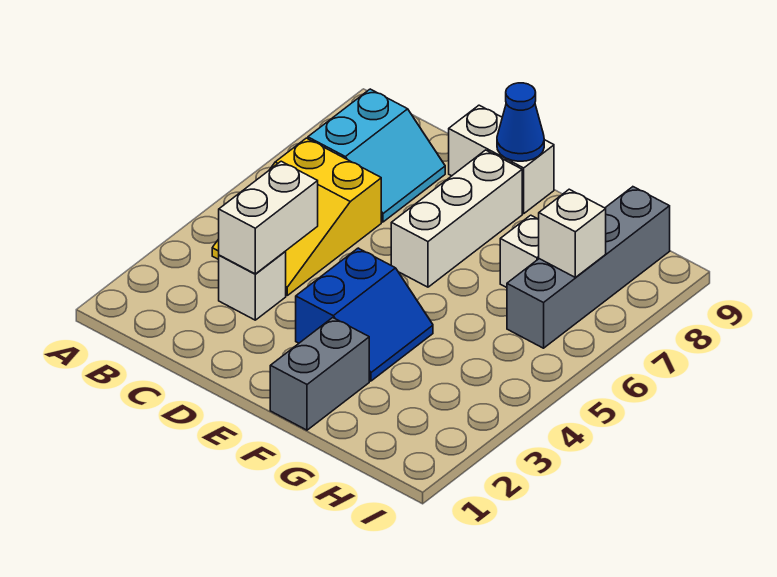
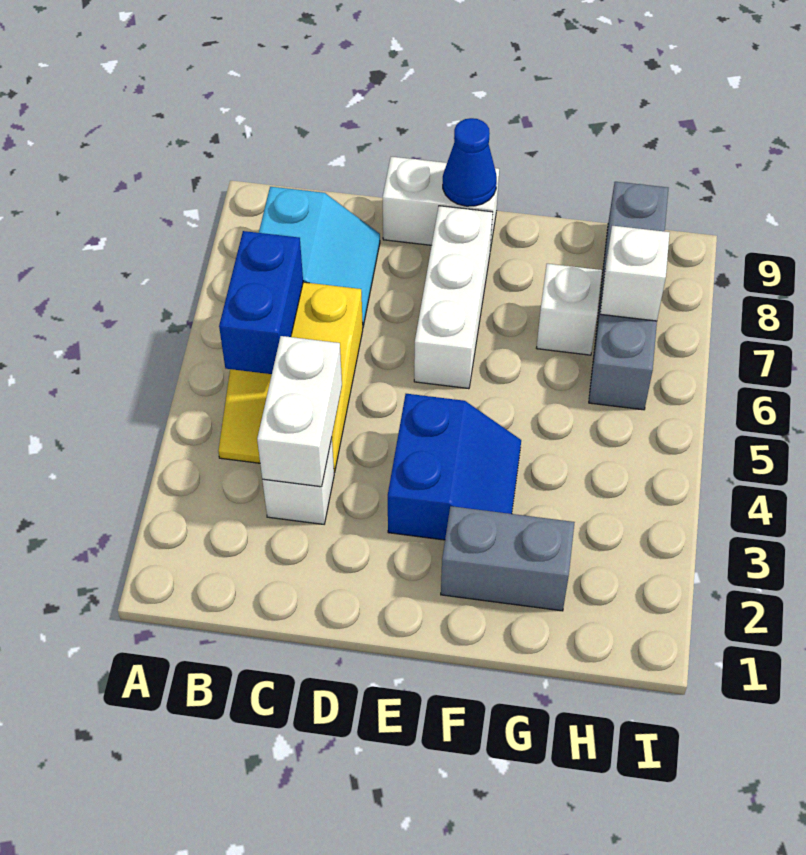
none -> blue 1x2 brick [219,231,303,374]
grey 1x2 brick [270,318,369,430] -> grey 1x2 brick turned to [441,506,575,611]

